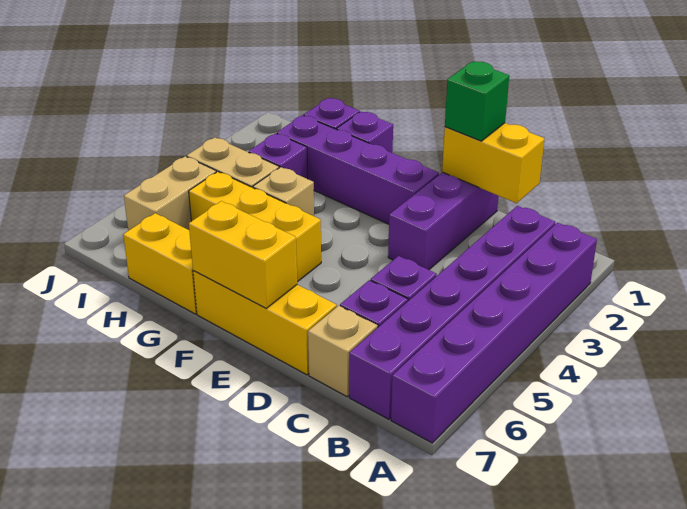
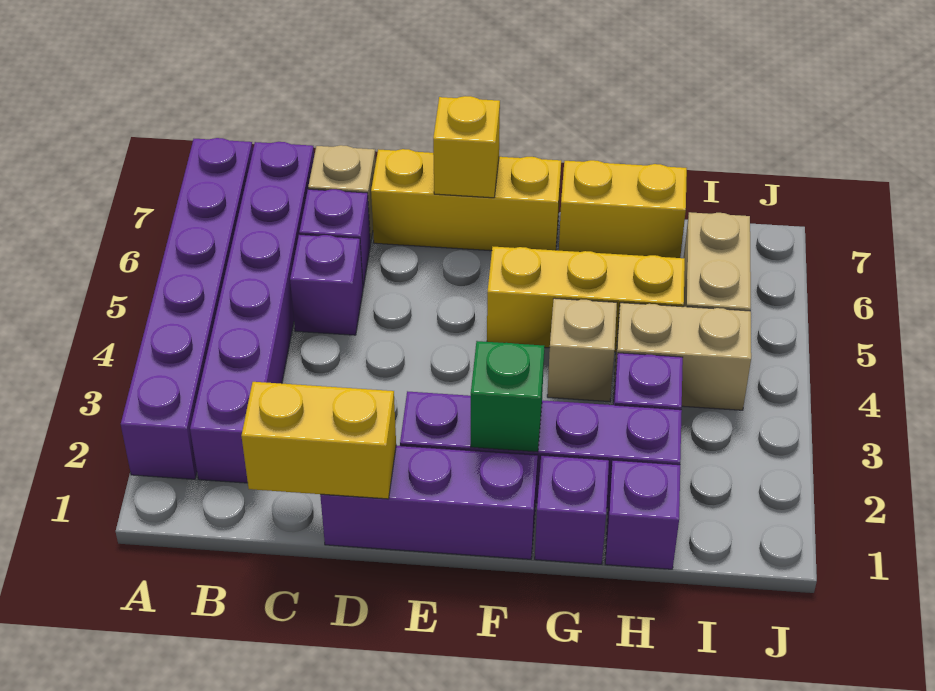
purple 1x3 brick [388,172,498,270] -> purple 1x3 brick turned to [320,445,538,559]
green 1x1 brick [445,62,509,141] -> green 1x1 brick moved to [471,341,544,452]
yellow 1x2 brick [189,201,297,308] -> yellow 1x1 brick [433,96,500,198]

